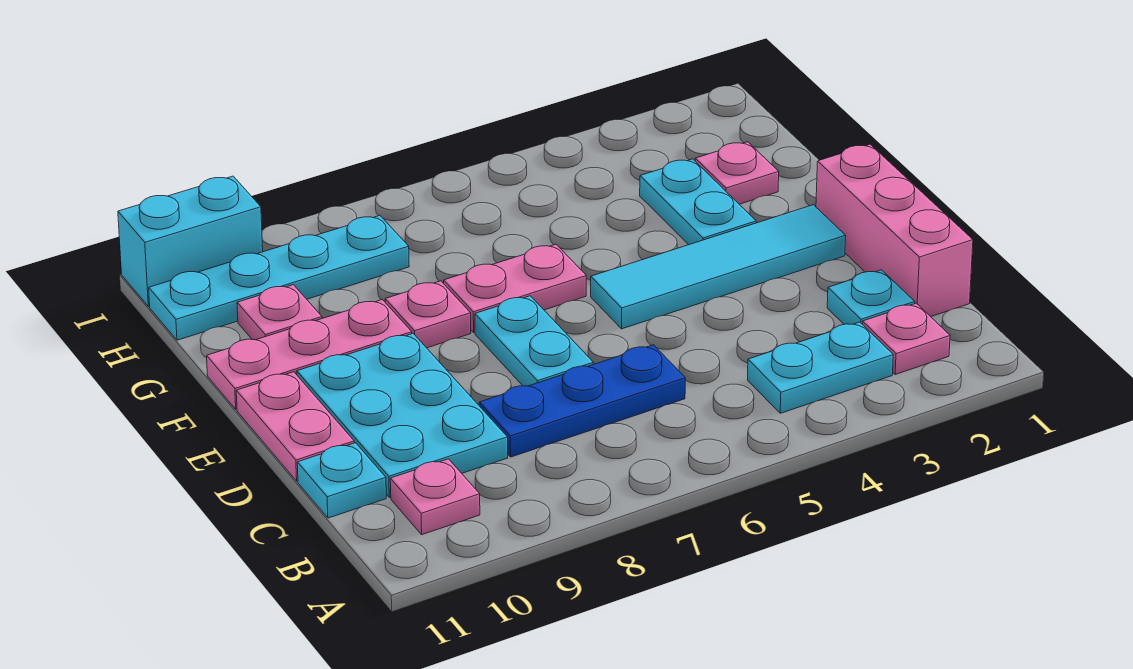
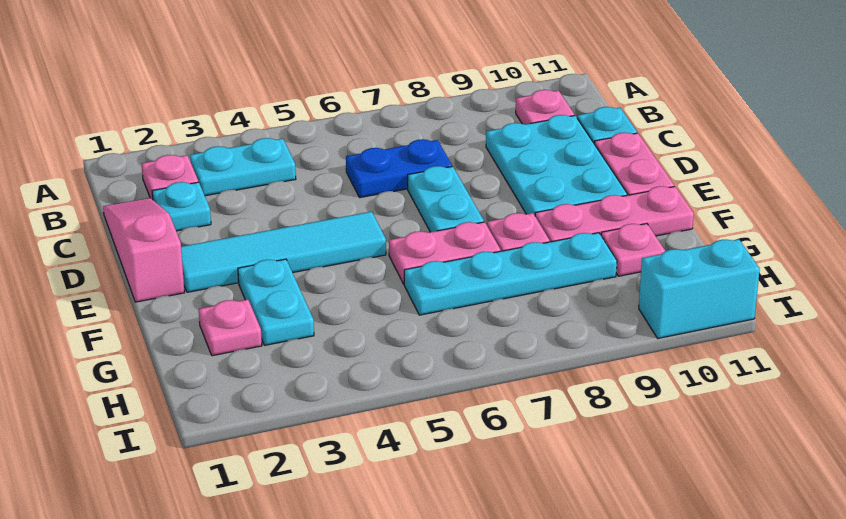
pink 1x3 brick [816,144,973,317] -> pink 1x3 slope [103,198,184,302]
blue 1x3 plate [479,345,685,457] -> blue 1x2 plate [346,139,452,198]
cyan 1x4 plate [149,216,409,340] -> cyan 1x4 plate moved to [404,233,617,315]

